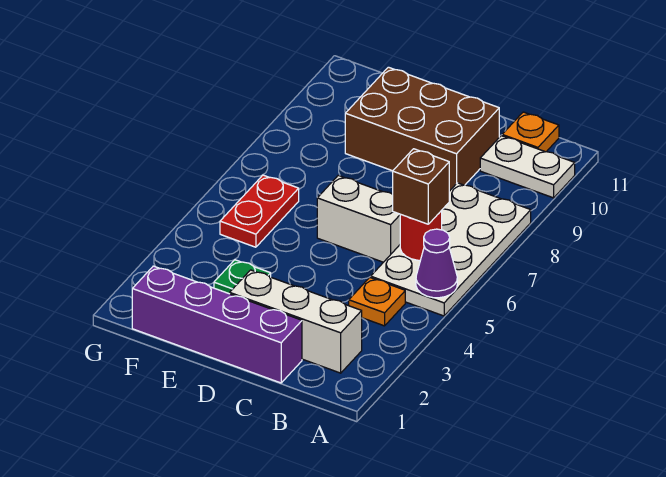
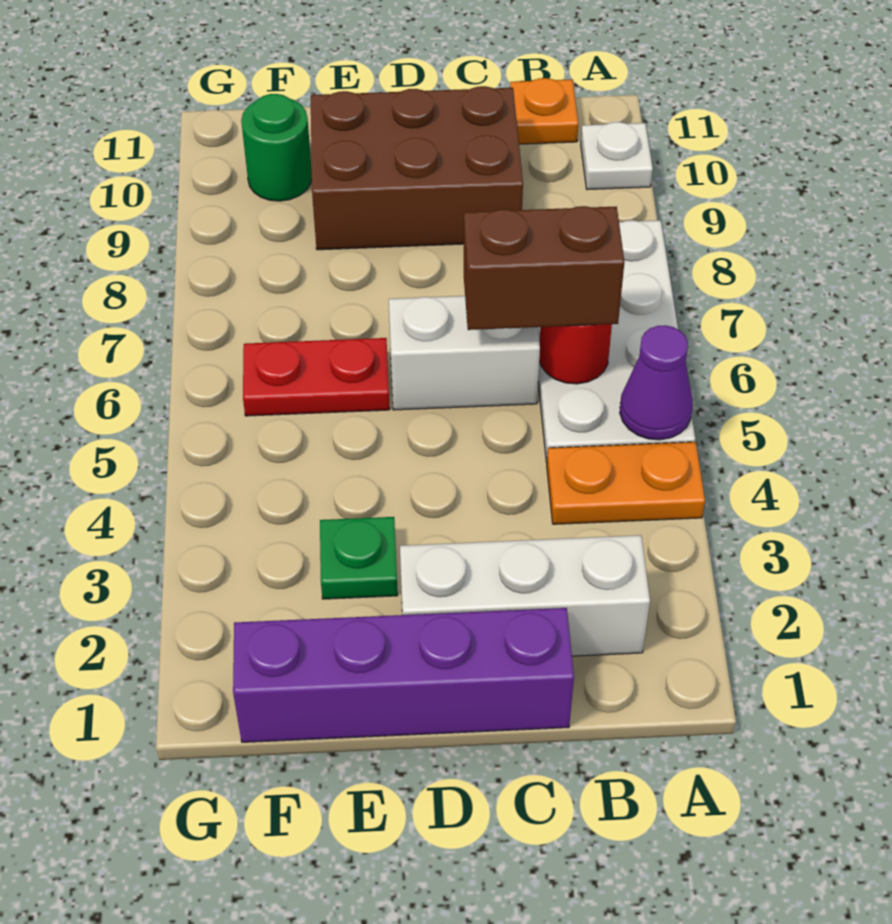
white 1x2 plate [480,136,575,198] -> white 1x1 plate [581,122,653,190]
orange 1x1 plate [349,277,405,326] -> orange 1x2 plate [547,442,705,524]
brown 1x1 brick [393,149,449,224] -> brown 1x2 brick [464,206,624,330]
red 1x2 plate [220,175,299,247] -> red 1x2 plate turned to [243,338,390,416]
none -> green 1x1 round brick [241,94,312,201]

